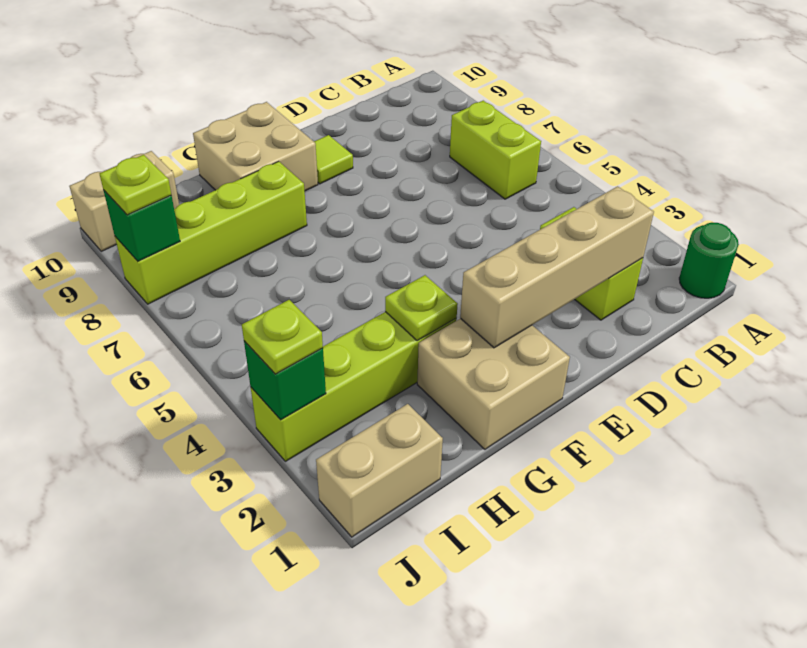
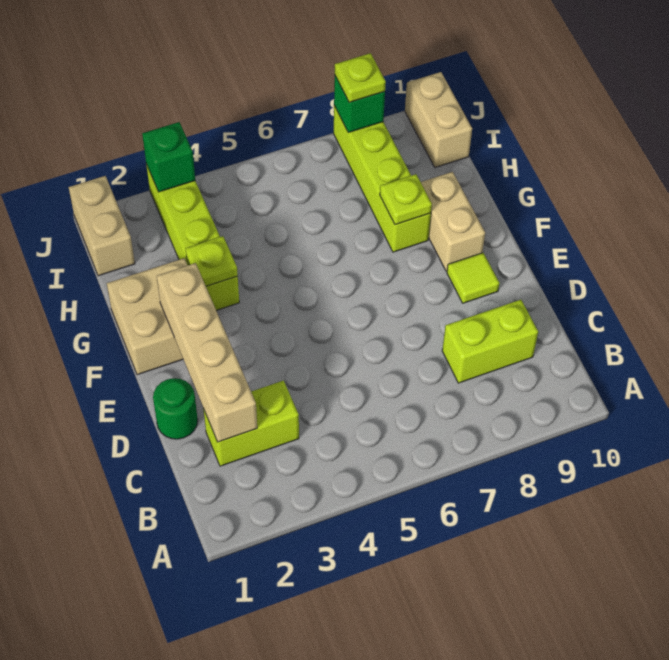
green 1x1 round brick [679,223,739,298] -> green 1x1 round brick moved to [153,378,198,439]
lime 1x2 brick [450,101,541,199] -> lime 1x2 brick moved to [442,300,538,383]
tan 2x2 brick [193,102,318,191] -> tan 1x2 brick [421,172,485,271]
lime 1x1 plate [242,300,323,374] -> lime 1x1 plate moved to [380,174,432,225]

